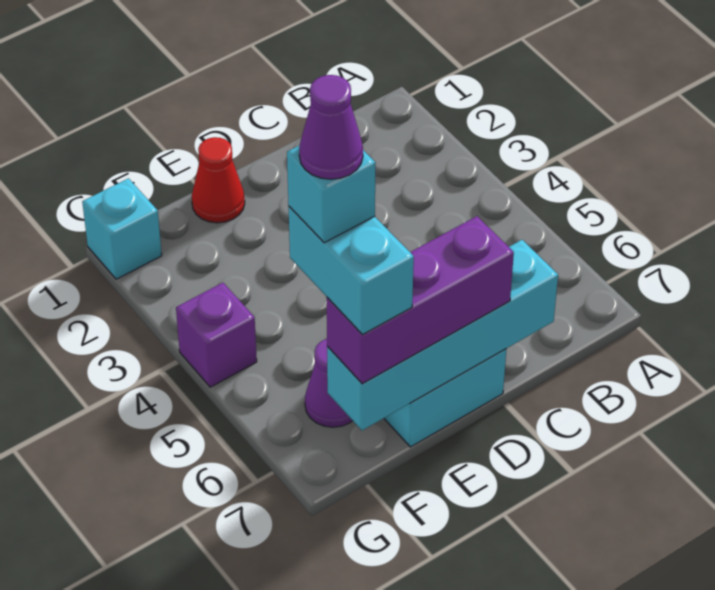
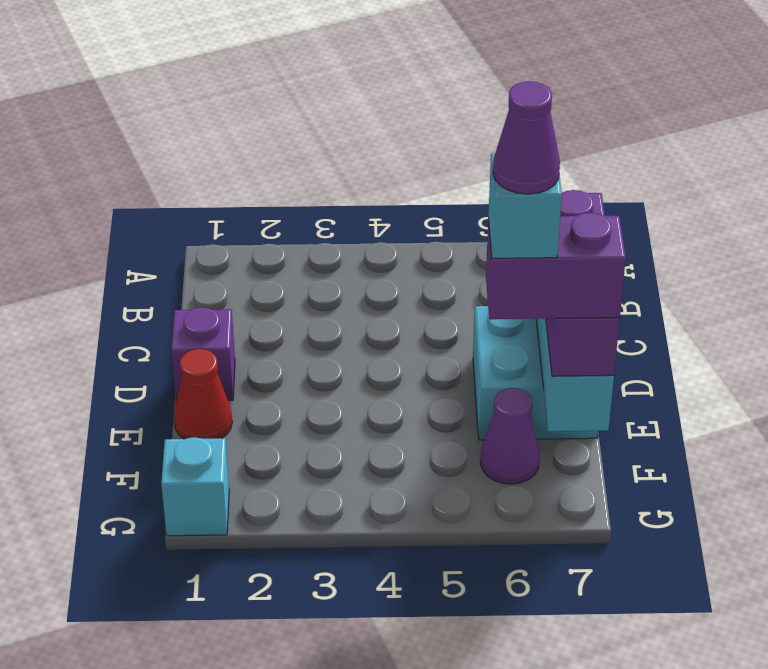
cyan 1x2 brick [289,207,414,335] -> purple 1x2 brick [486,213,626,319]
purple 1x1 brick [176,283,257,387] -> purple 1x1 brick moved to [172,307,235,401]

